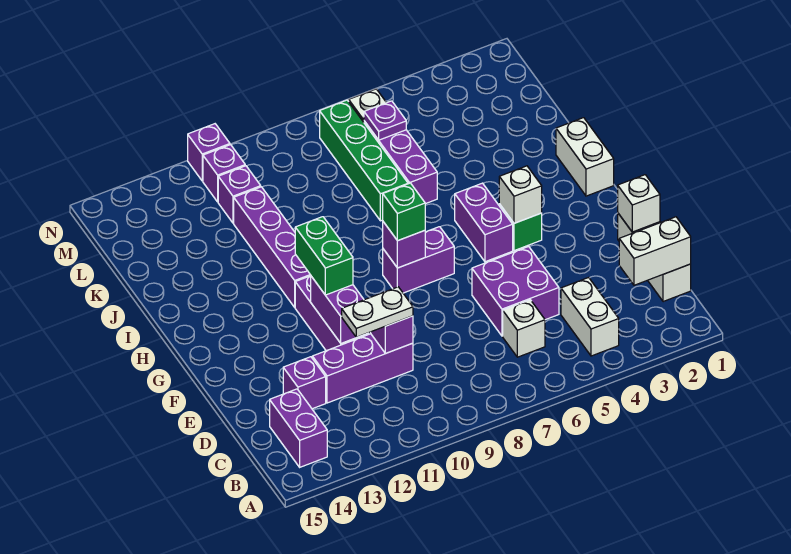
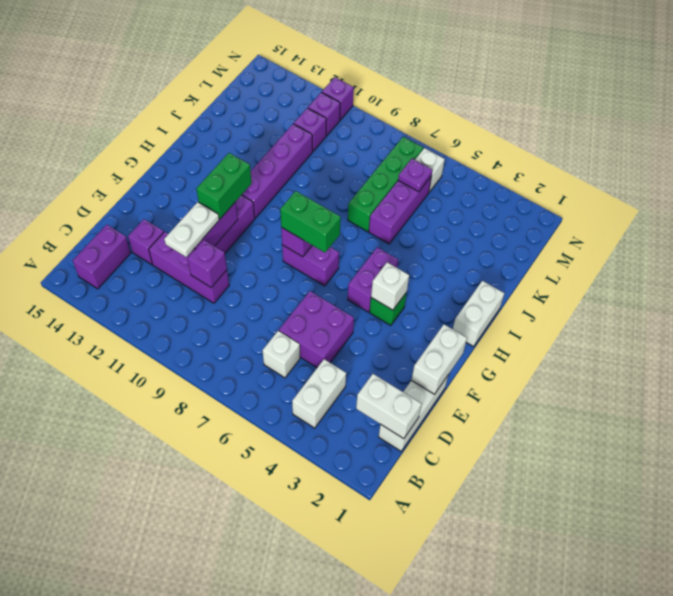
white 1x2 plate [342,287,413,337] -> white 1x2 plate turned to [164,202,219,257]
white 1x1 brick [618,175,660,232] -> white 1x2 brick [411,325,467,394]
green 1x1 brick [383,183,425,241] -> green 1x2 brick [280,191,341,252]

